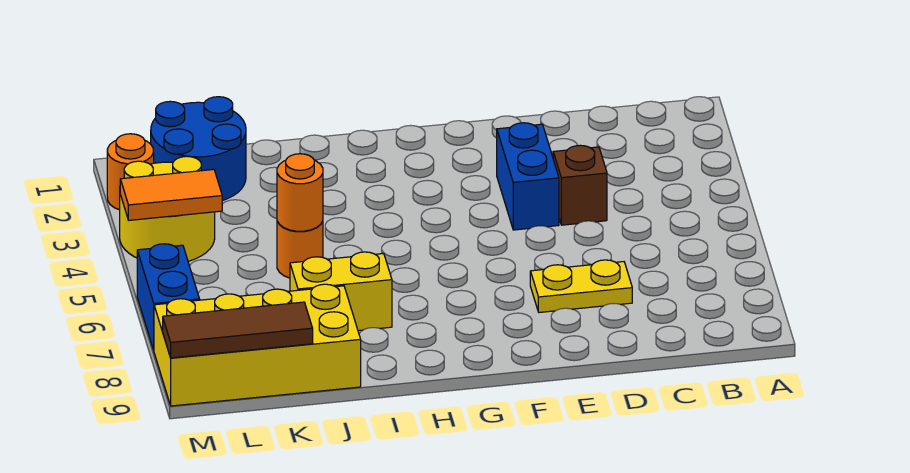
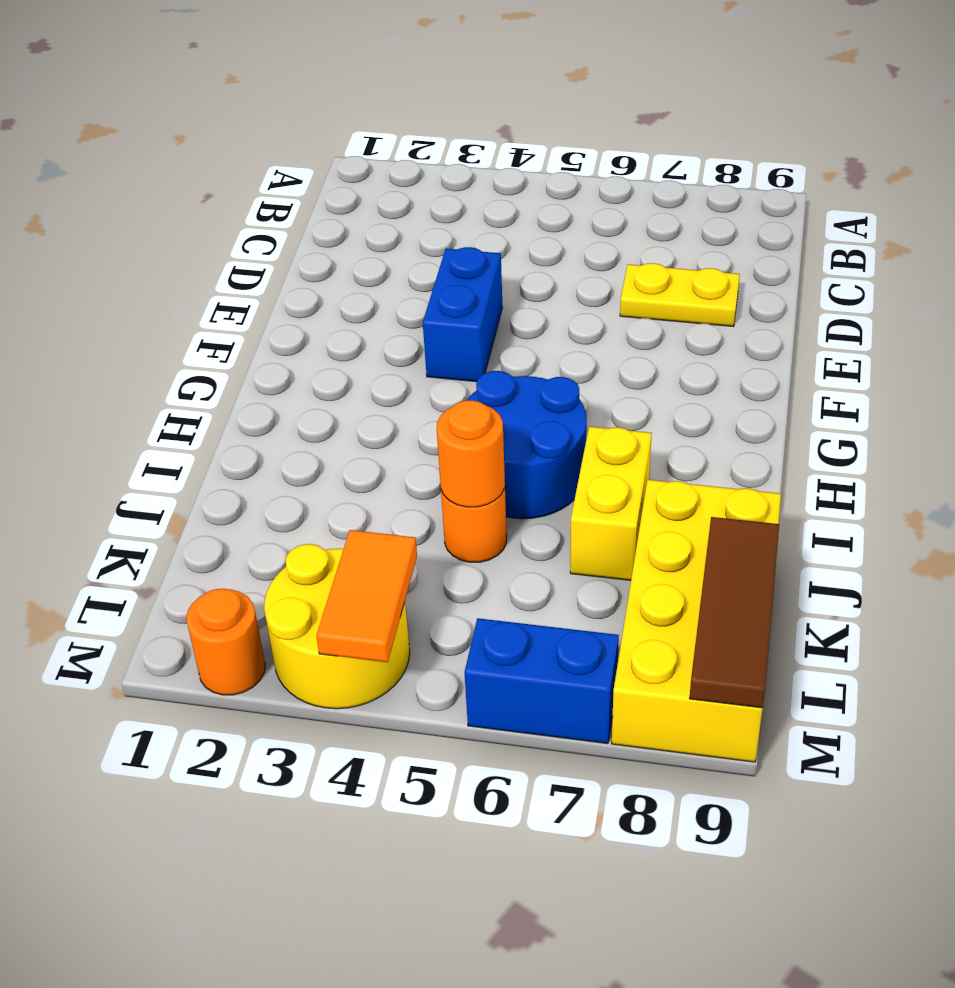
brown 1x1 brick [553,145,607,225] -> none
yellow 1x2 plate [530,260,632,312] -> yellow 1x2 plate turned to [620,263,740,327]
blue 1x2 brick [497,123,559,230] -> blue 1x2 brick turned to [423,247,503,382]
blue 2x2 round brick [151,97,246,201] -> blue 2x2 round brick moved to [466,371,587,519]

